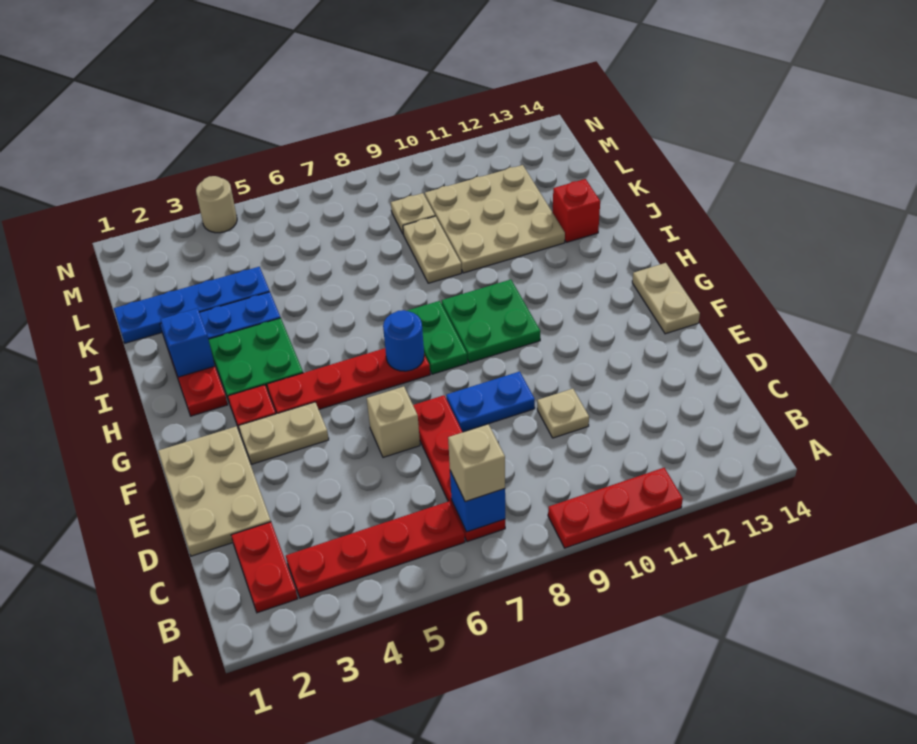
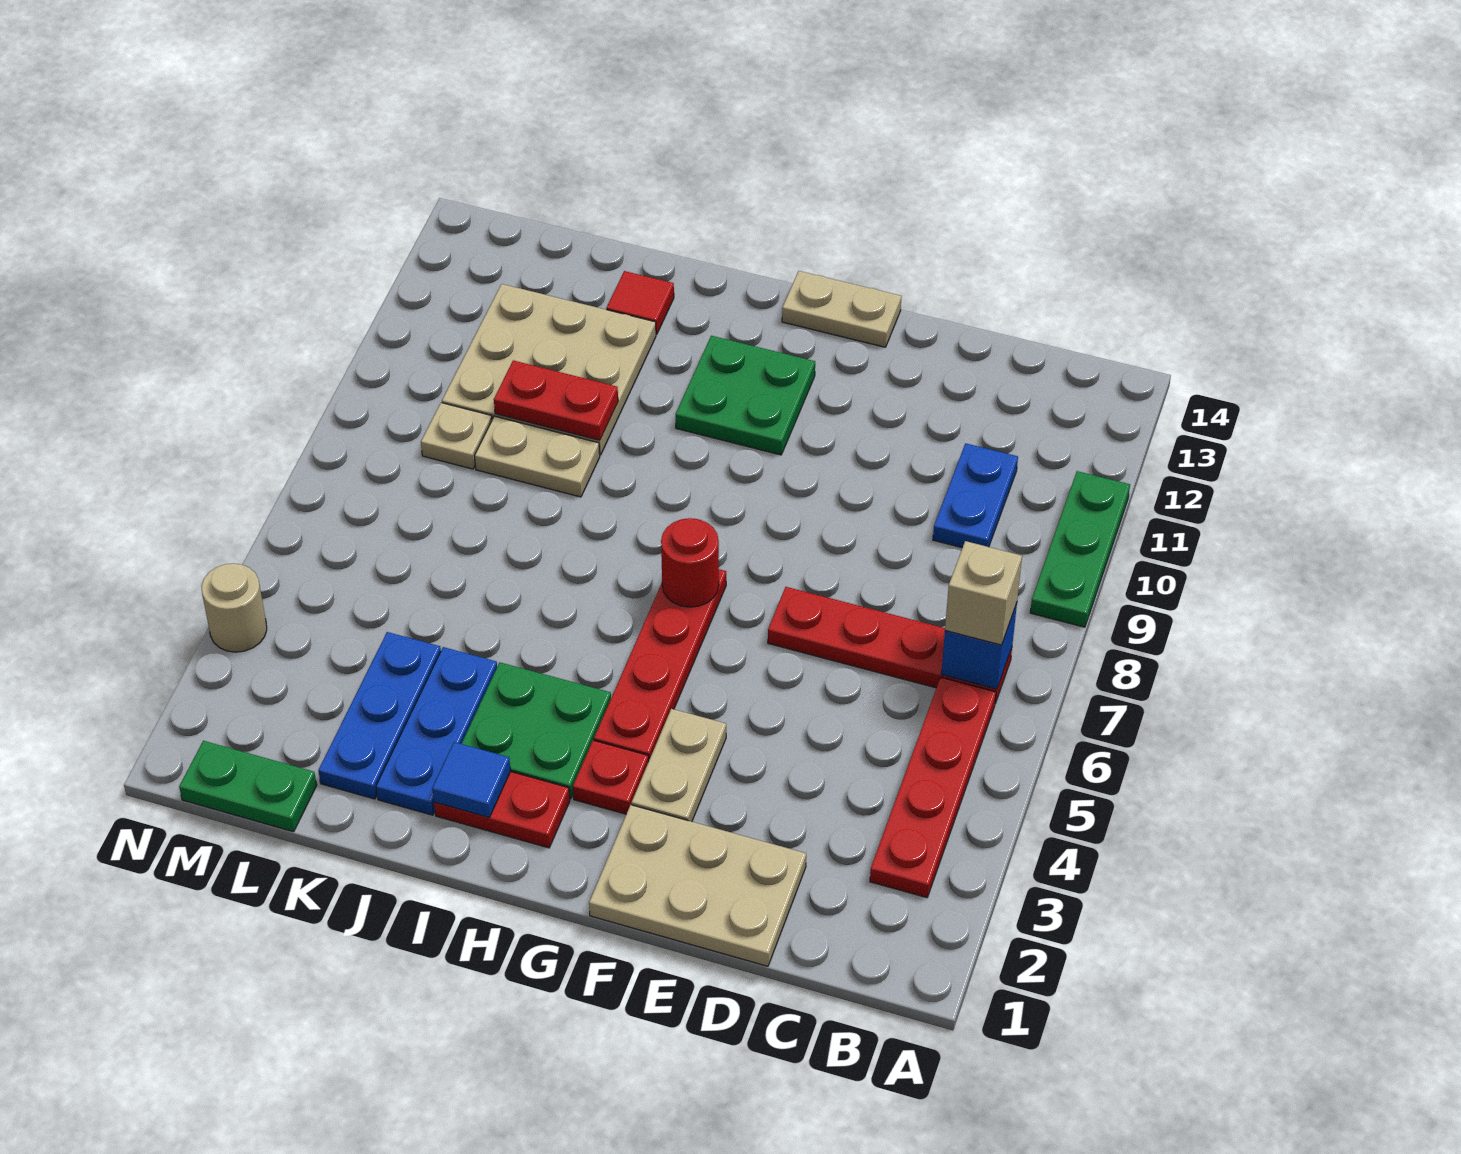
red 1x3 plate [548,468,683,548] -> green 1x3 plate [1030,471,1130,627]
red 1x2 plate [231,522,298,613] -> red 1x2 plate moved to [494,360,618,440]
tan 1x1 plate [537,389,589,438] -> none
tan 1x1 brick [367,386,420,457] -> none
blue 1x2 plate [446,372,535,432] -> blue 1x2 plate moved to [933,443,1018,548]
blue 1x1 round brick [383,310,424,371] -> red 1x1 round brick [661,518,719,607]
green 1x2 plate [407,301,467,374] -> green 1x2 plate moved to [179,741,317,832]
green 2x2 plate [442,280,540,363] -> green 2x2 plate moved to [676,336,815,455]
blue 1x1 brick [160,308,215,377] -> blue 1x1 tile [432,742,511,817]
red 1x1 brick [553,179,600,242] -> red 1x1 tile [606,271,674,334]
blue 1x4 plate [114,267,270,343] -> blue 1x3 plate [318,632,441,799]

